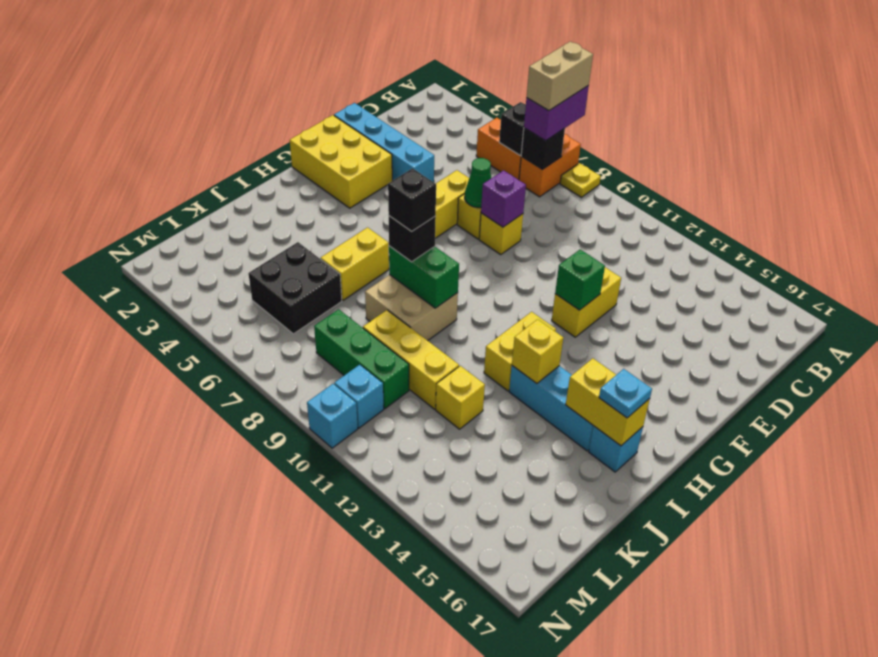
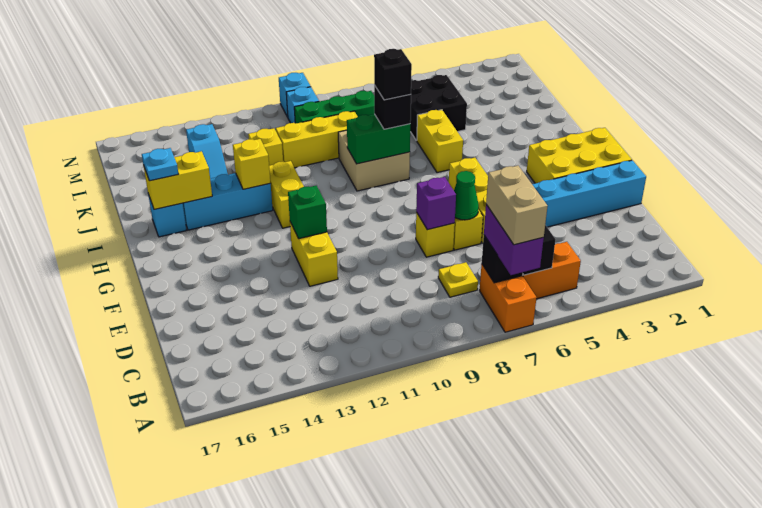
yellow 1x1 plate [560,163,601,197] -> yellow 1x1 plate moved to [438,262,478,297]
none -> cyan 1x2 slope [186,124,228,179]

